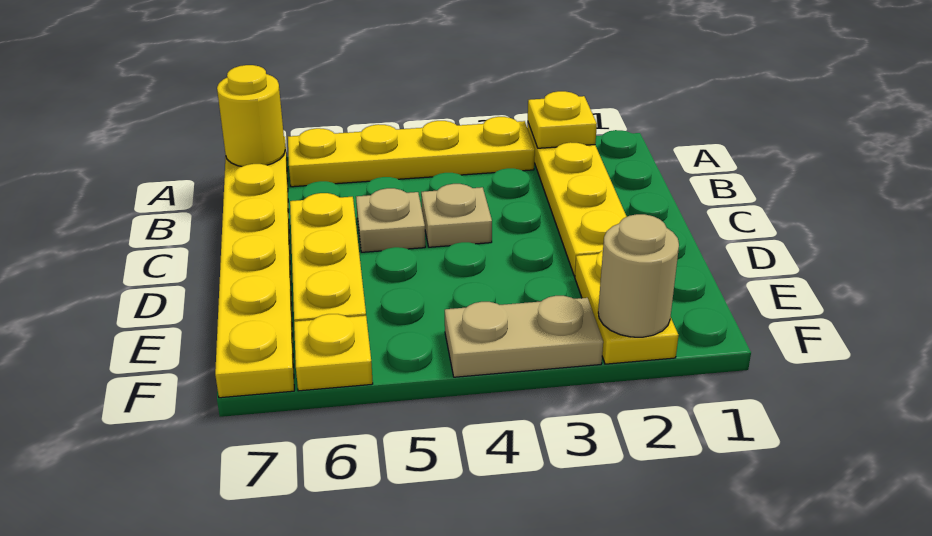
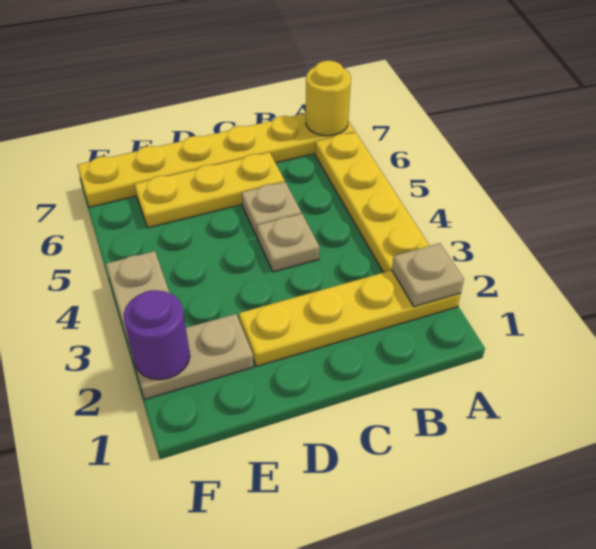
yellow 1x1 plate [528,91,597,148] -> tan 1x1 plate [392,243,464,307]
yellow 1x2 plate [575,251,679,364] -> tan 1x2 plate [129,314,254,399]
tan 1x1 round brick [598,214,679,337] -> purple 1x1 round brick [124,290,190,380]
yellow 1x1 plate [294,314,373,391] -> none

